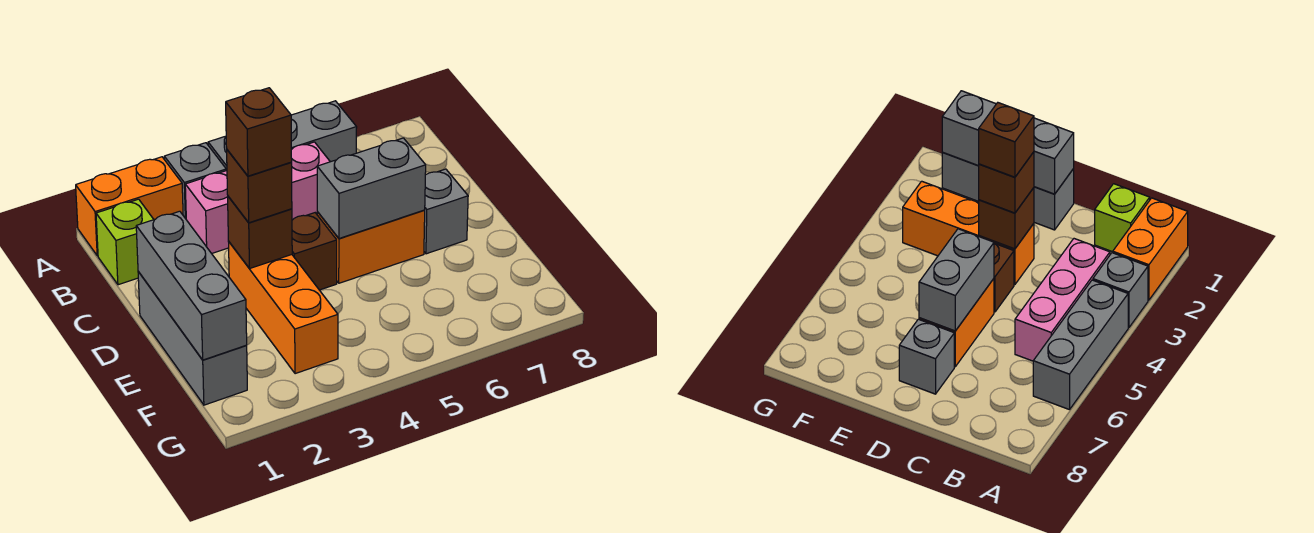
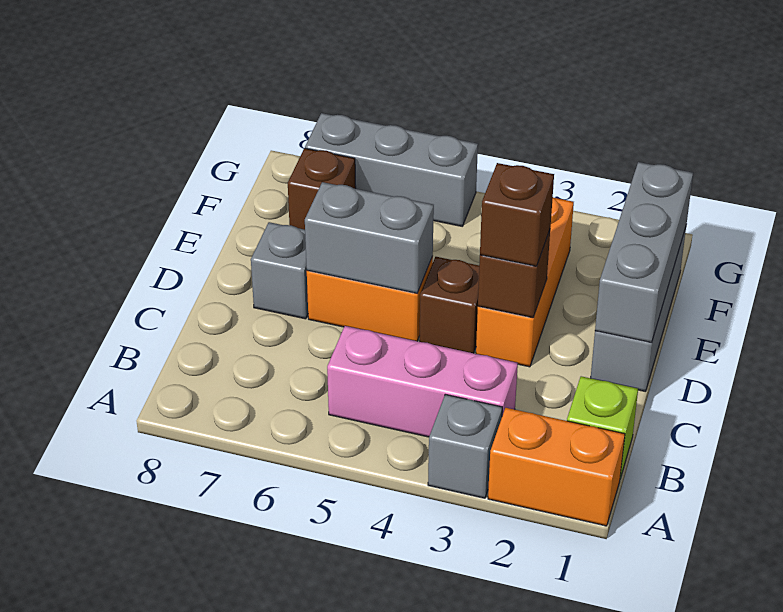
grey 1x3 brick [208,101,357,170] -> grey 1x3 brick moved to [305,113,478,226]
brown 1x1 brick [226,88,292,176] -> brown 1x1 brick moved to [288,148,356,230]

